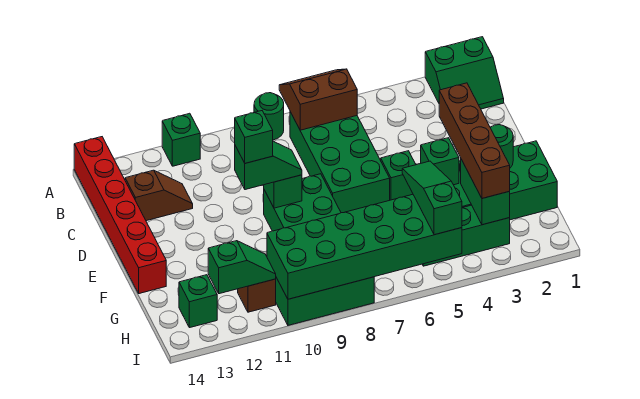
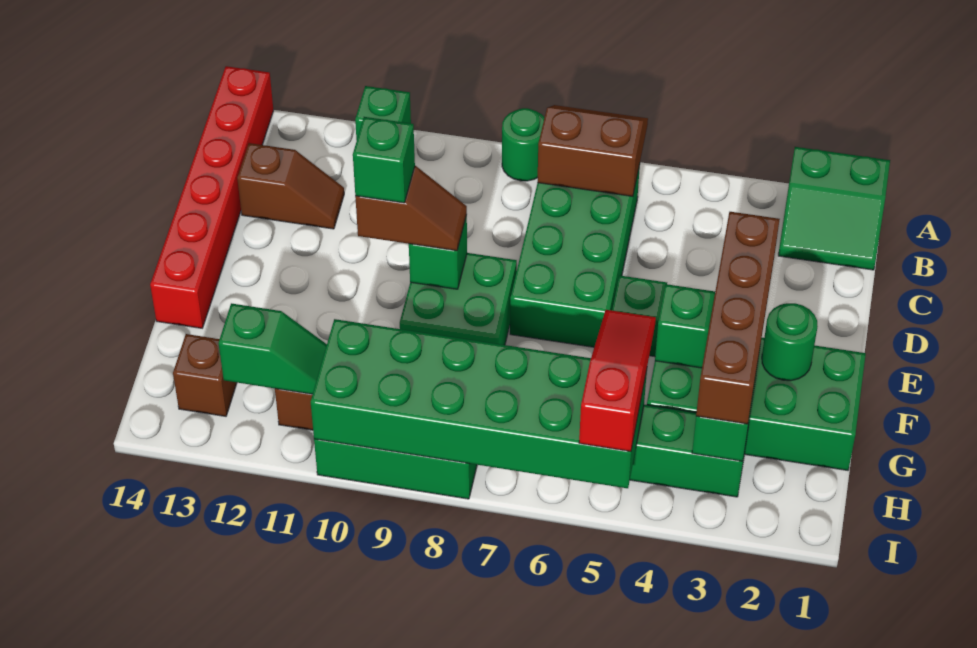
green 1x2 slope [235,141,302,190] -> brown 1x2 slope [355,166,467,251]
green 1x3 slope [402,161,462,235] -> red 1x3 slope [579,310,656,451]
green 1x1 brick [179,275,217,328] -> brown 1x1 brick [173,334,237,416]

